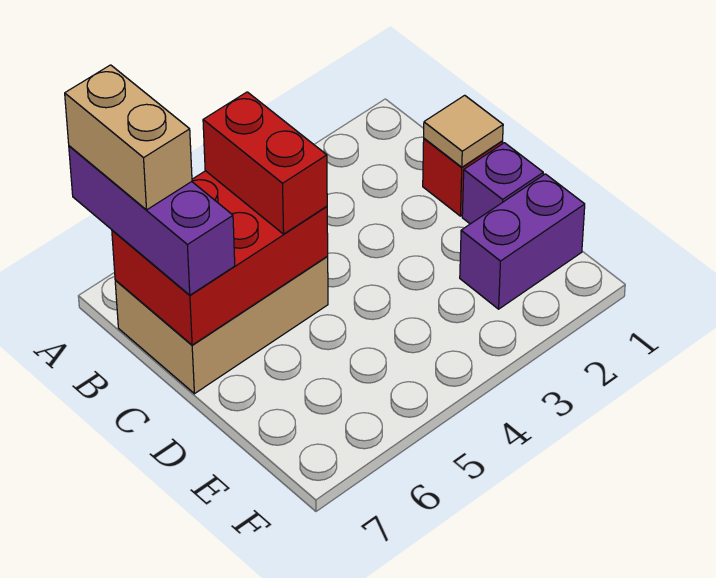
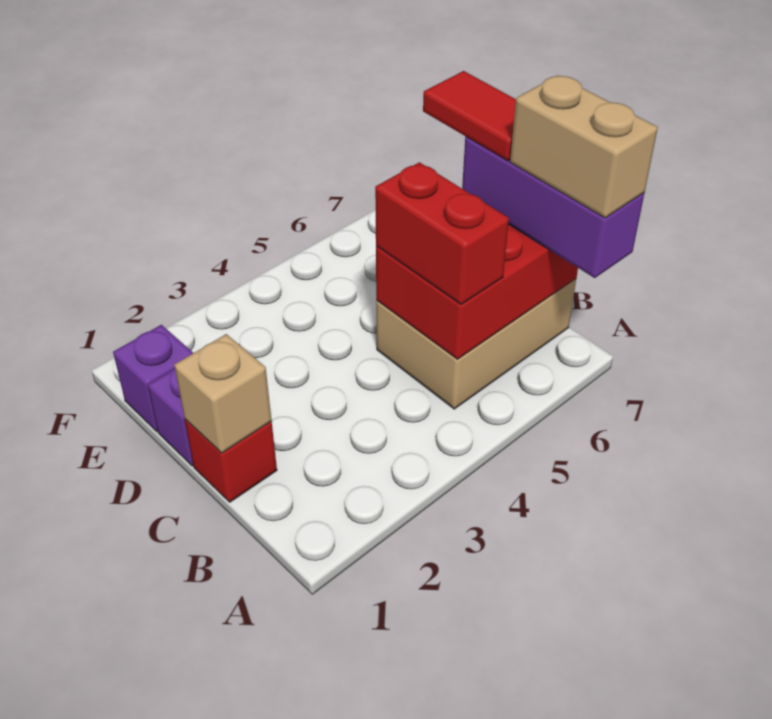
tan 1x1 tile [424,95,503,167] -> tan 1x1 brick [174,334,272,453]
none -> red 1x2 tile [423,71,516,161]
purple 1x2 brick [460,174,585,309] -> purple 1x1 brick [113,325,193,432]

